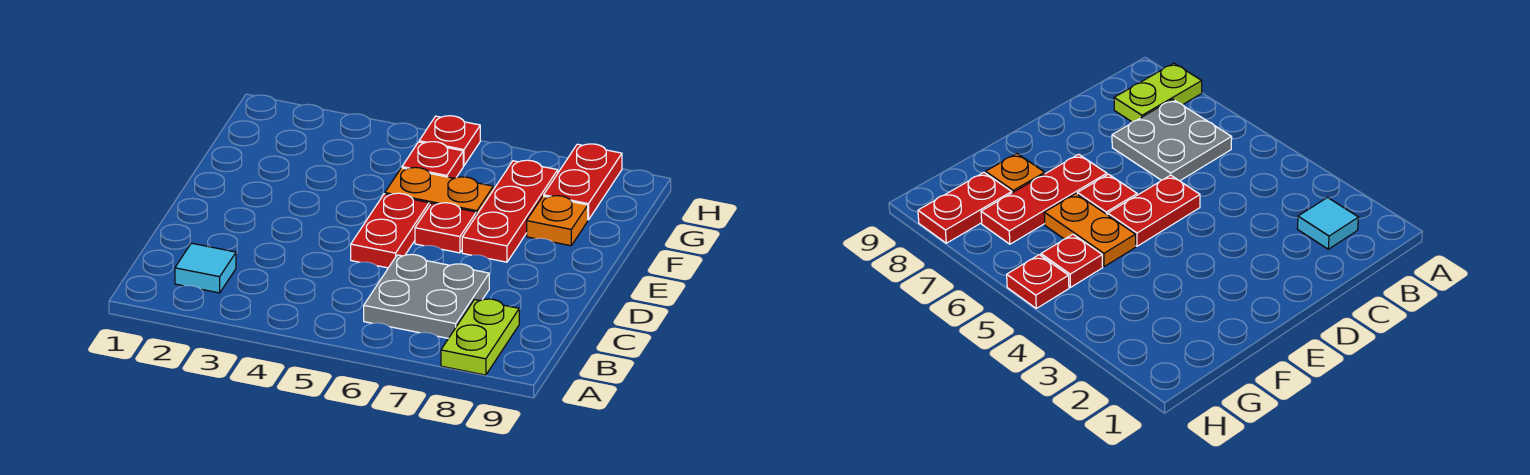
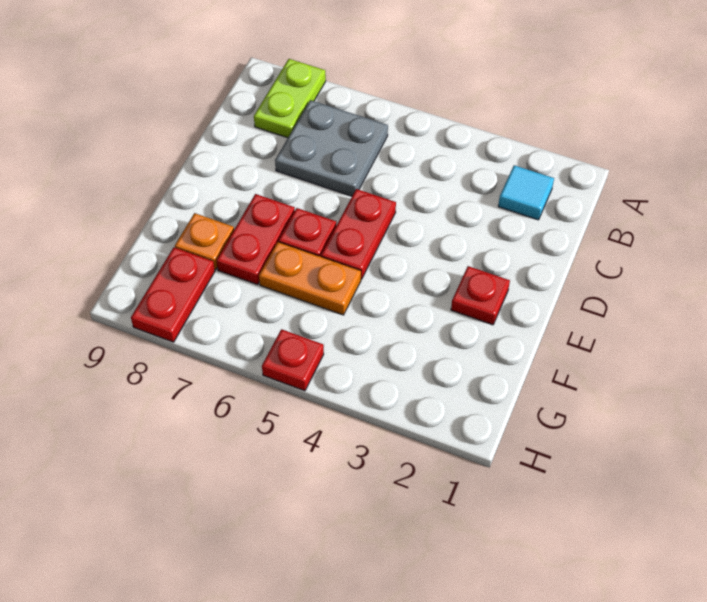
red 1x3 plate [462,160,558,262] -> red 1x2 plate [217,194,295,285]
red 1x1 plate [402,142,463,178] -> red 1x1 plate moved to [451,266,510,325]

